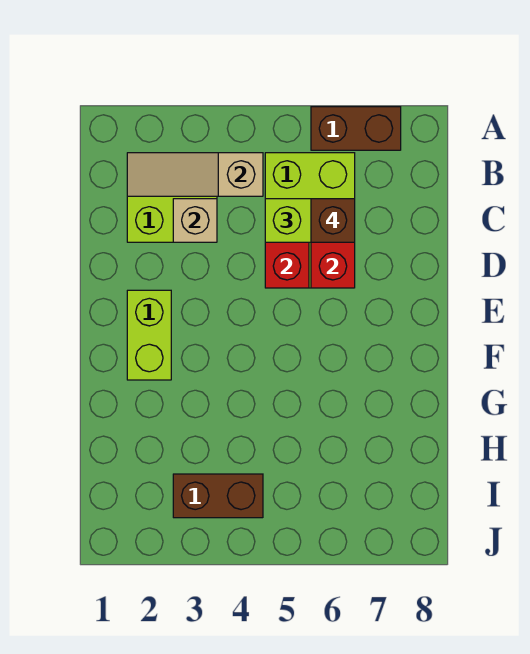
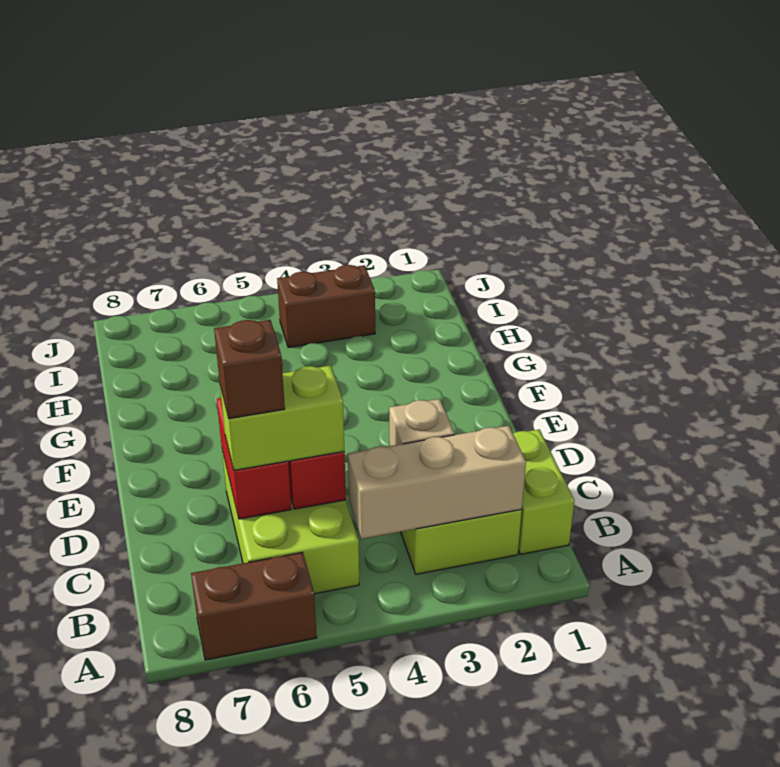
tan 1x3 slope [127,153,263,196] -> tan 1x3 brick [348,426,526,539]
lime 1x2 brick [127,290,171,380] -> lime 1x2 brick moved to [513,429,575,554]

